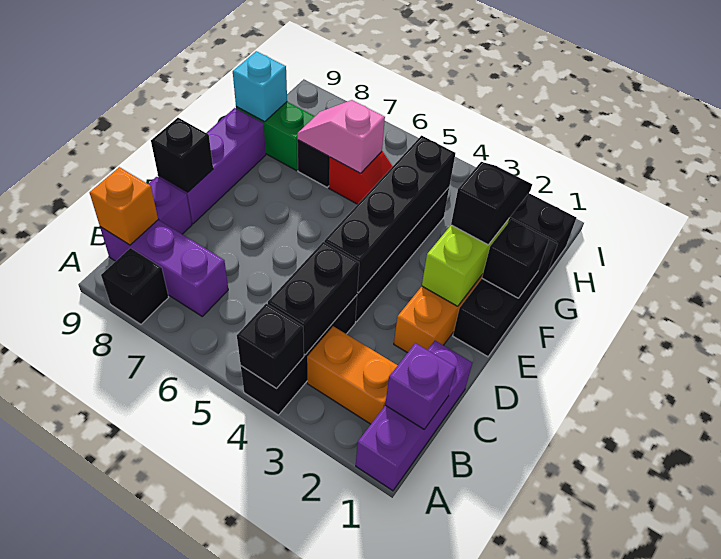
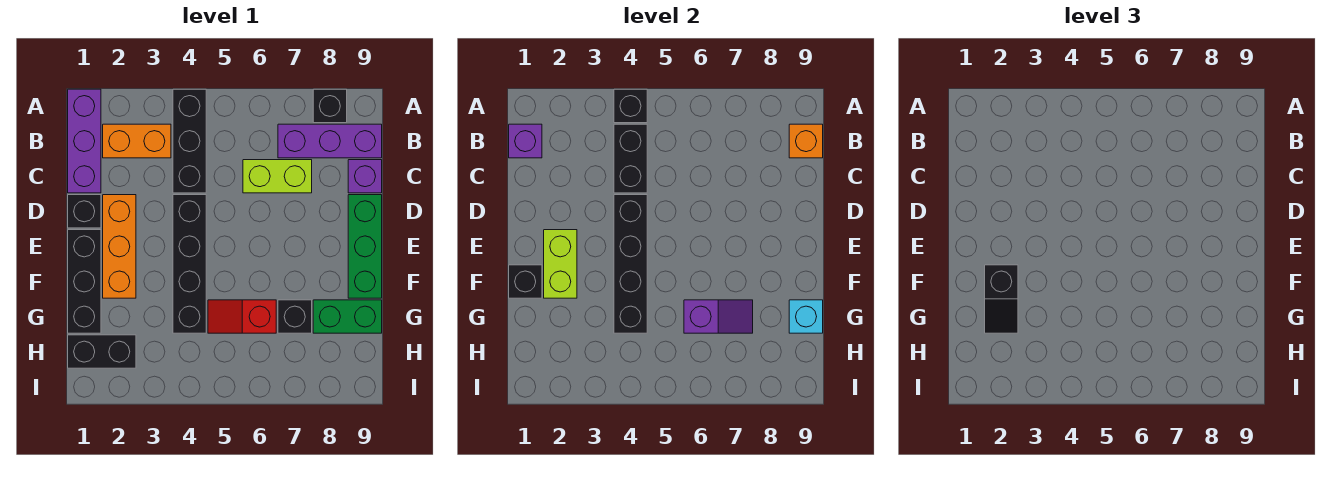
none -> lime 1x2 brick [243,160,312,193]
purple 1x3 brick [158,108,266,224] -> green 1x3 brick [348,195,382,298]
black 1x1 brick [151,118,213,192] -> black 1x1 brick moved to [68,195,101,228]
pink 1x2 slope [297,100,385,173] -> purple 1x2 slope [684,300,753,333]

